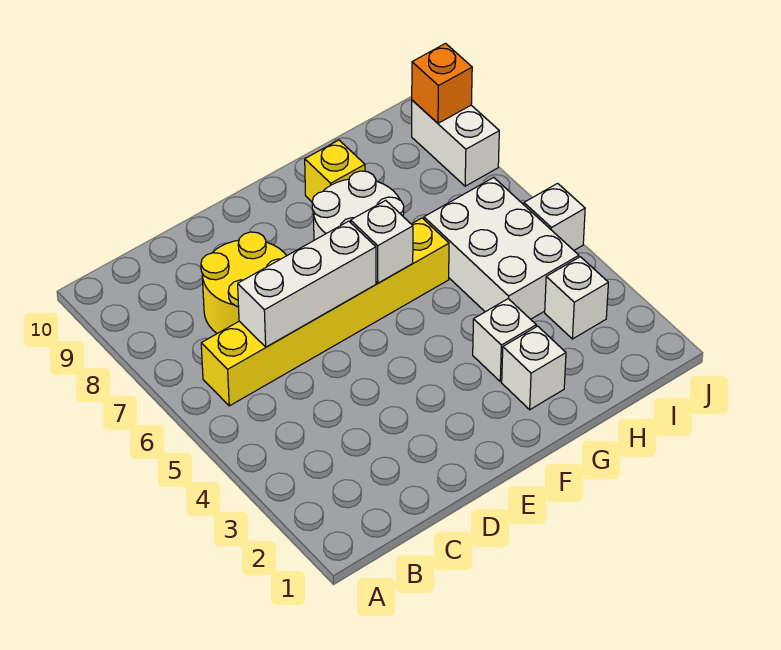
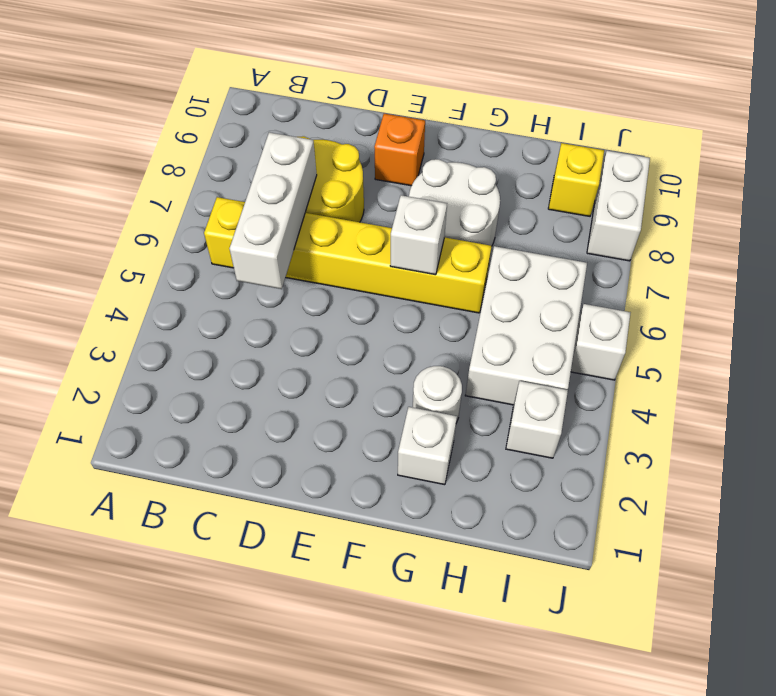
white 1x3 brick [238,221,376,347] -> white 1x3 brick turned to [229,132,317,289]
white 1x1 brick [473,299,536,382] -> white 1x1 round brick [413,366,462,423]
yellow 1x1 brick [305,140,365,202] -> yellow 1x1 brick moved to [548,143,604,216]
orange 1x1 brick [412,43,472,123] -> orange 1x1 brick moved to [374,114,425,186]

